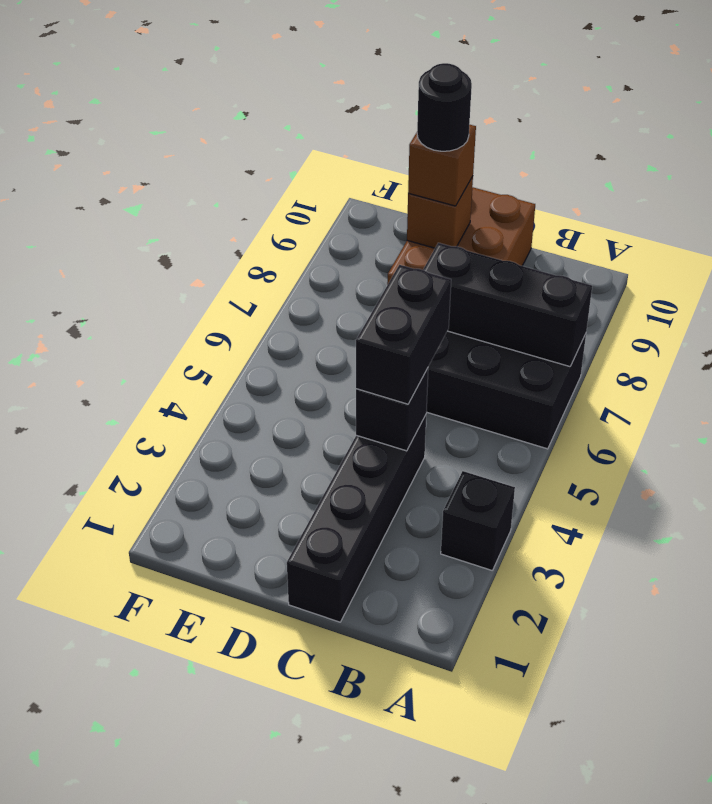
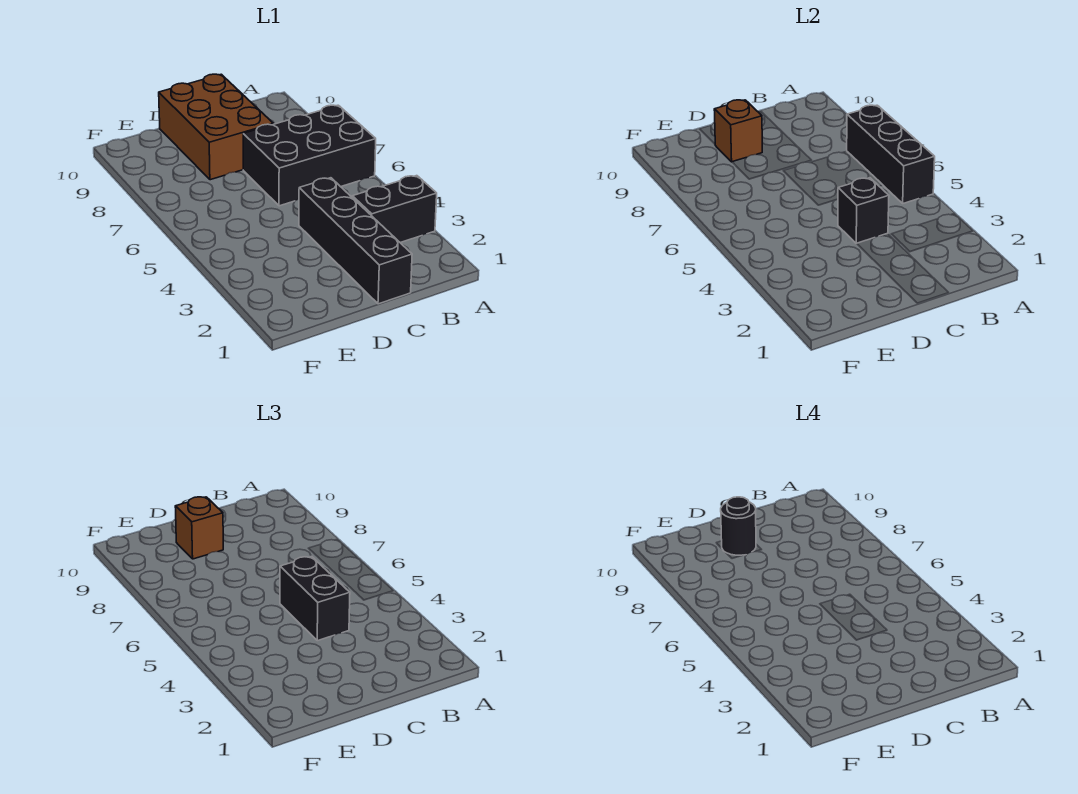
black 1x1 brick [441,471,515,570] -> black 1x2 brick [352,176,437,243]
black 1x3 brick [423,243,592,366] -> black 1x3 brick turned to [847,105,935,203]

